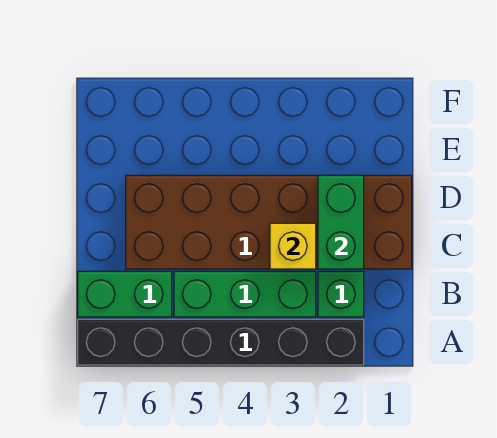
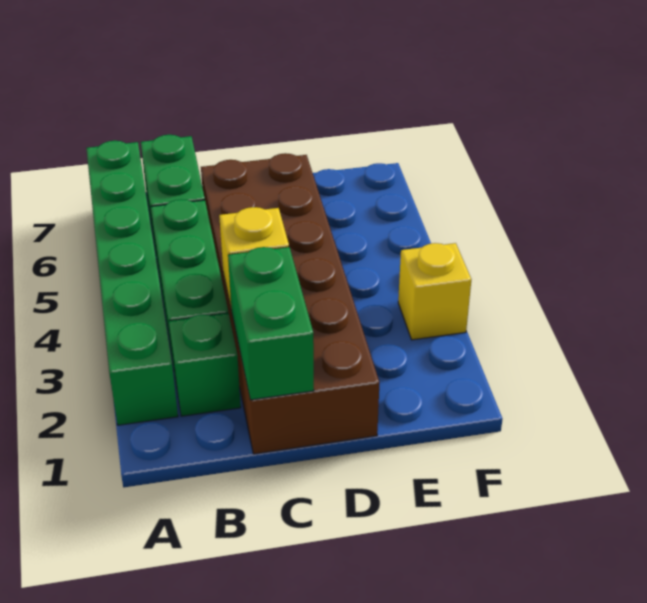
black 1x6 brick [78,319,364,365] -> green 1x6 brick [86,141,178,425]
green 1x2 brick [318,175,364,269] -> green 1x2 brick turned to [228,247,314,400]
none -> yellow 1x1 brick [398,243,471,340]

